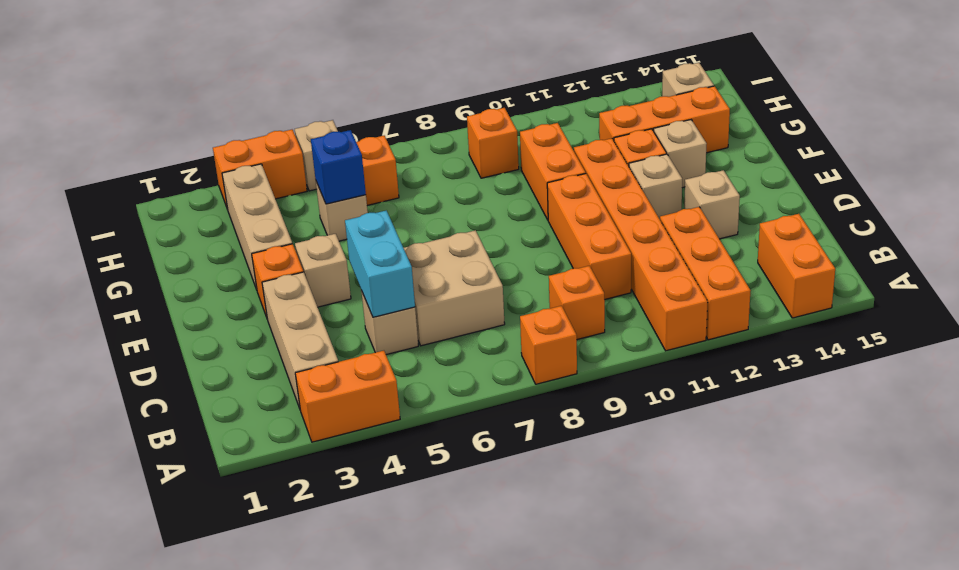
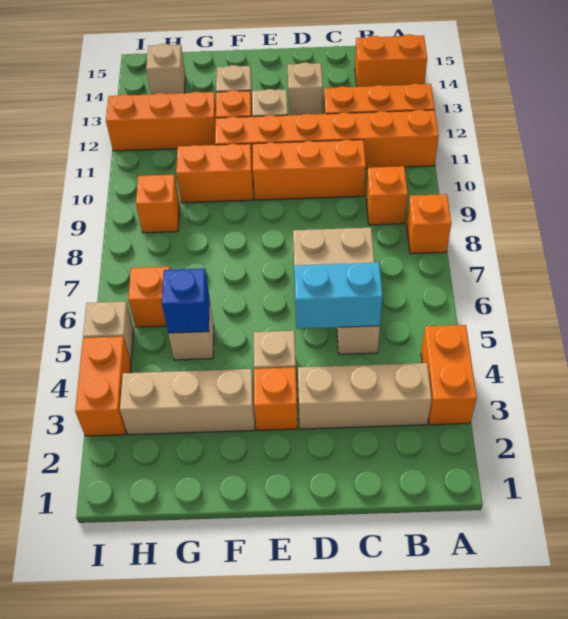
orange 1x3 brick [599,86,730,153] -> orange 1x3 brick turned to [106,92,216,151]

